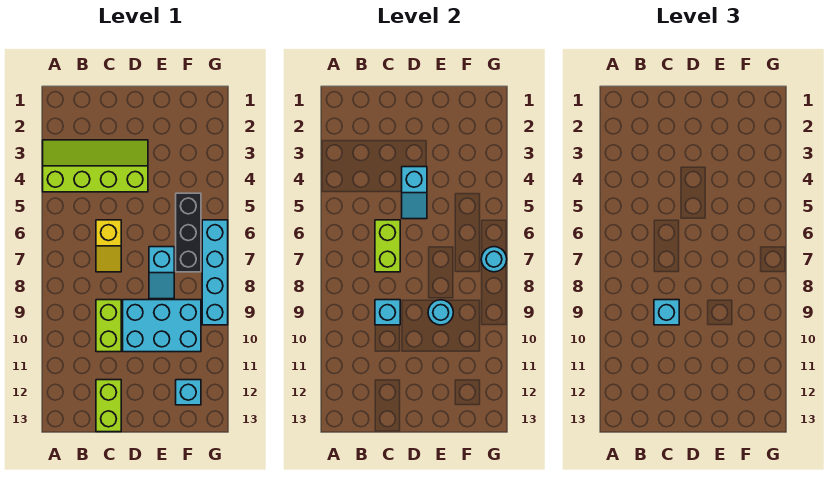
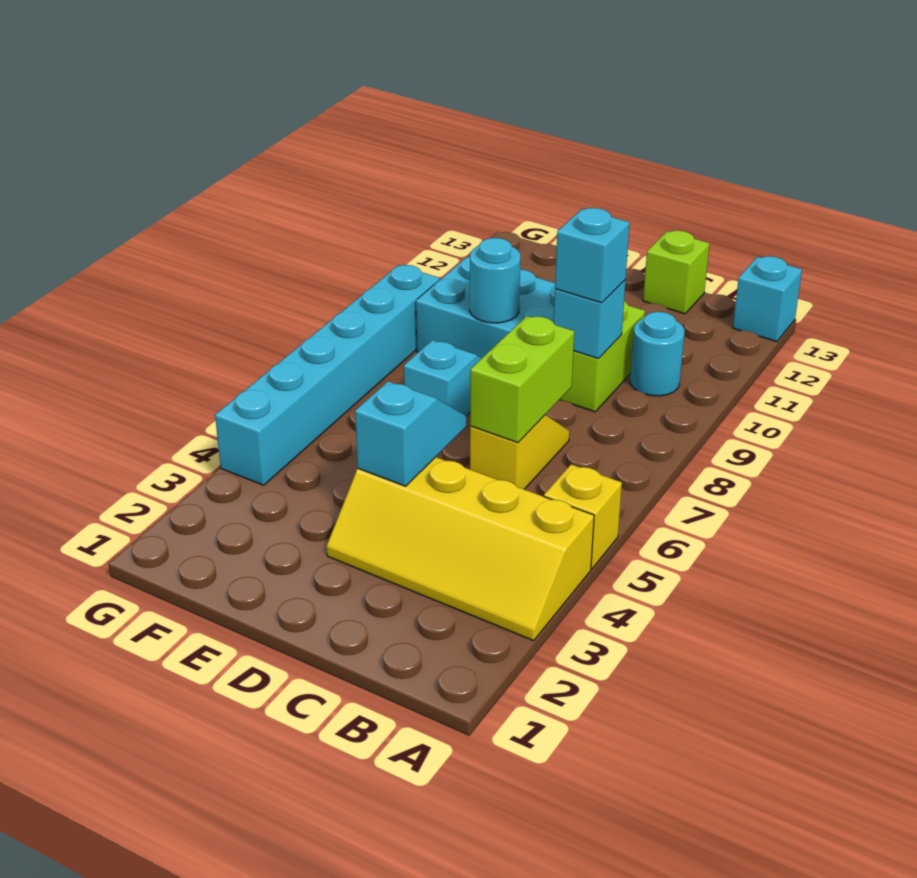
lime 2x4 slope [43,140,148,192] -> yellow 2x4 slope [326,457,594,641]
none -> yellow 1x1 brick [544,464,622,569]
lime 1x2 brick [96,380,121,432] -> lime 1x1 brick [643,231,710,314]
black 1x3 brick [176,193,201,272] -> none
cyan 1x1 brick [176,380,201,405] -> cyan 1x1 brick moved to [733,256,802,342]
cyan 1x4 brick [202,220,228,325] -> cyan 1x6 brick [215,265,440,485]
cyan 1x1 round brick [481,247,507,272] -> cyan 1x1 round brick moved to [630,312,684,396]

